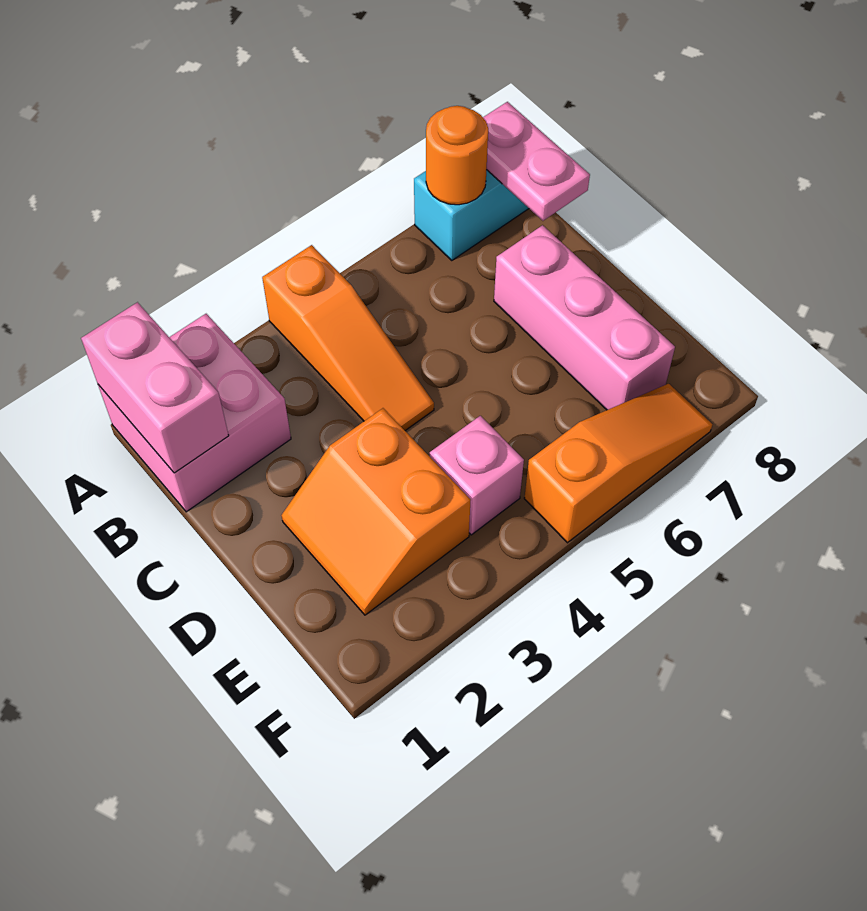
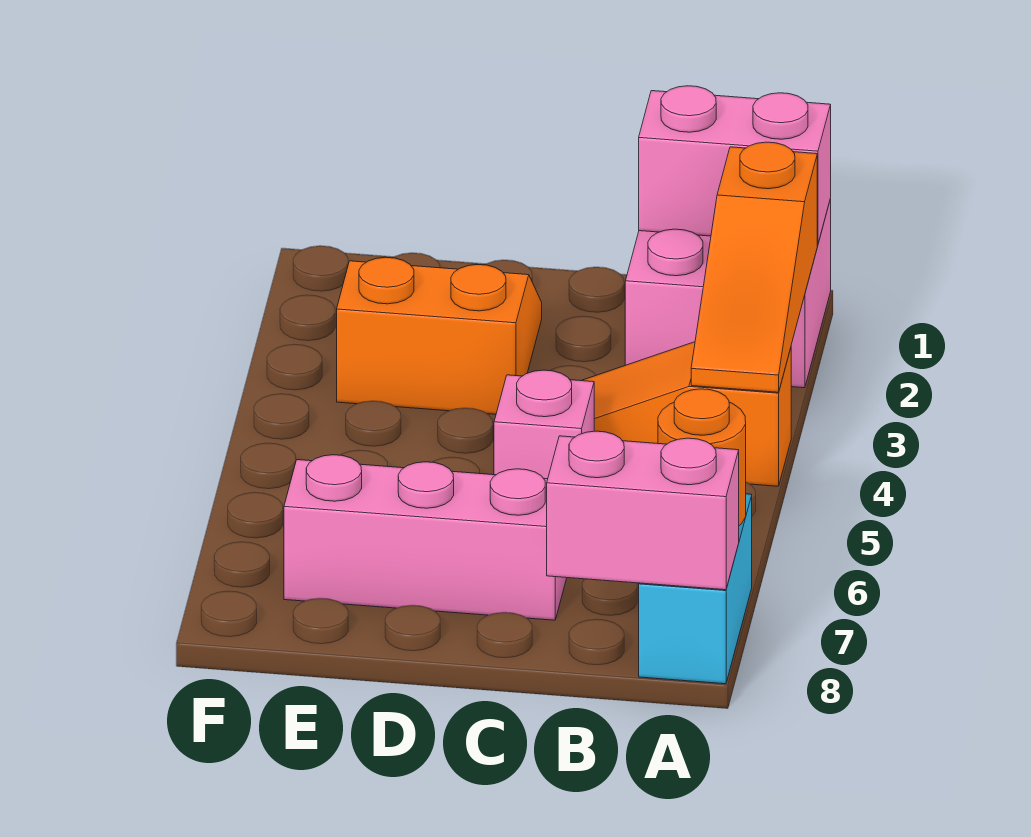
pink 1x2 plate [483,102,590,221] -> pink 1x2 brick [547,431,739,590]
pink 1x1 brick [430,416,524,535] -> pink 1x1 brick moved to [494,370,594,479]
orange 1x3 slope [524,384,712,543] -> orange 1x3 slope moved to [691,142,817,392]

